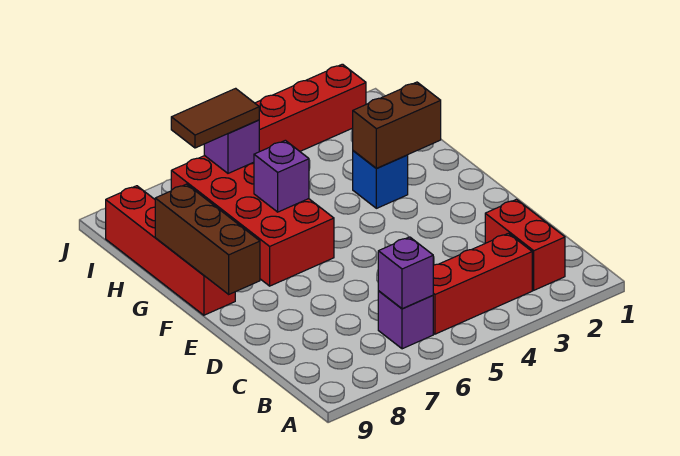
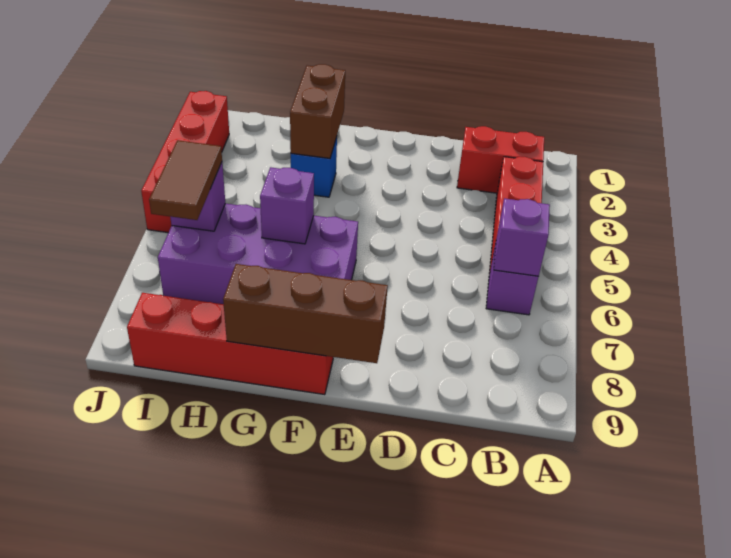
red 2x4 brick [171,156,334,286] -> purple 2x4 brick [158,203,358,304]

